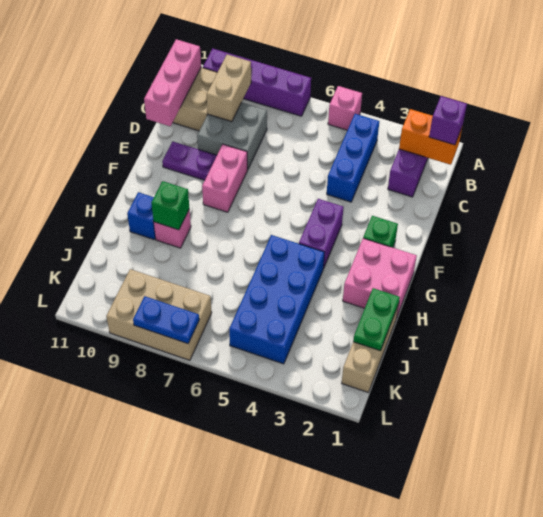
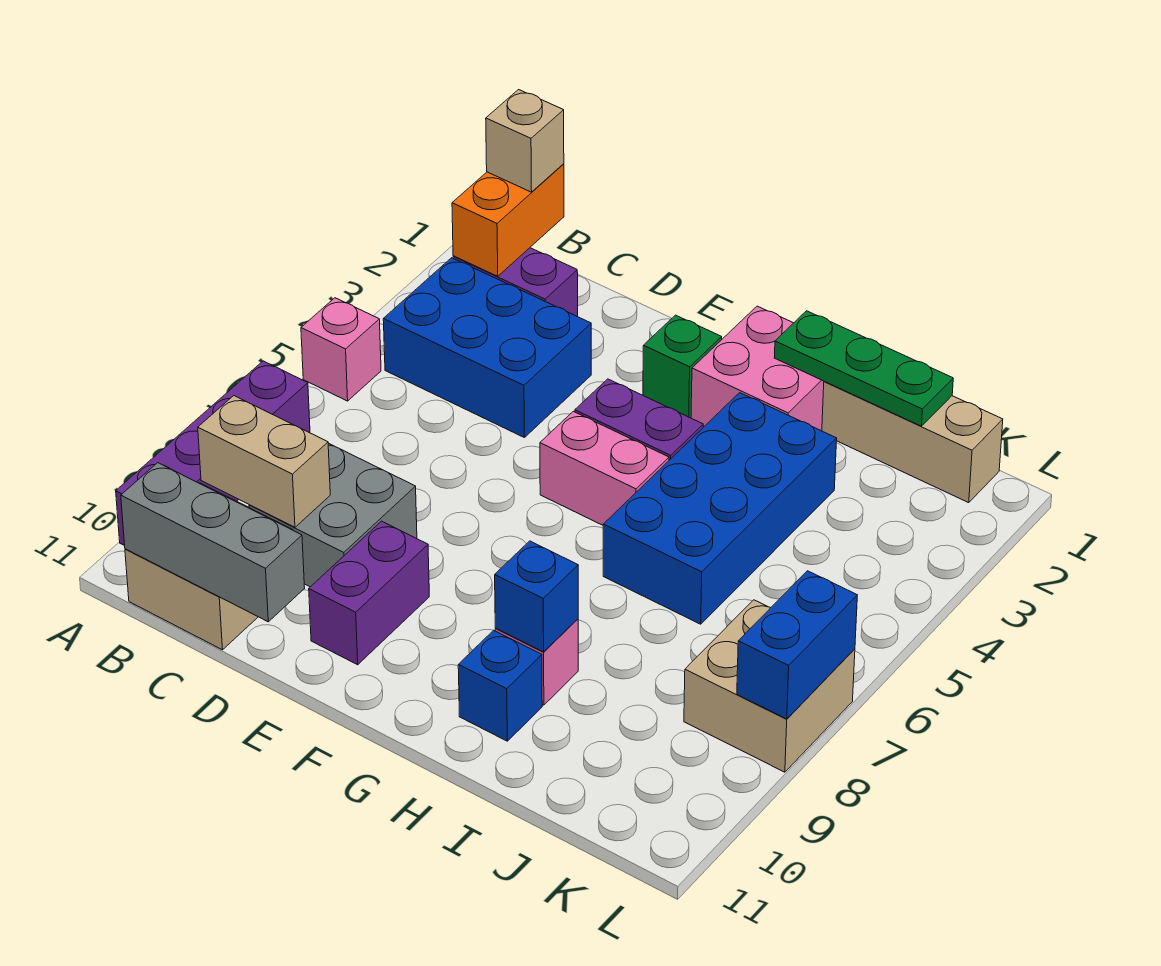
purple 1x1 brick [429,96,467,145] -> tan 1x1 brick [486,90,564,192]
blue 1x3 brick [327,114,379,202] -> blue 2x3 brick [383,258,591,437]
pink 1x3 brick [144,39,201,126] -> grey 1x3 brick [121,463,305,622]
pink 1x2 brick [202,144,248,212] -> pink 1x2 brick moved to [540,411,669,525]
purple 1x2 plate [162,141,217,180] -> purple 1x2 brick [309,521,429,665]
blue 2x4 brick [229,235,324,364] -> blue 2x4 brick turned to [603,393,837,624]
green 1x1 brick [151,181,189,230] -> blue 1x1 brick [495,541,578,652]
green 1x2 plate [353,288,400,351] -> green 1x3 plate [775,311,953,426]
tan 2x3 brick [106,269,212,360] -> tan 2x2 brick [684,600,855,772]
blue 1x2 plate [133,296,199,344] -> blue 1x2 brick [737,571,857,719]

